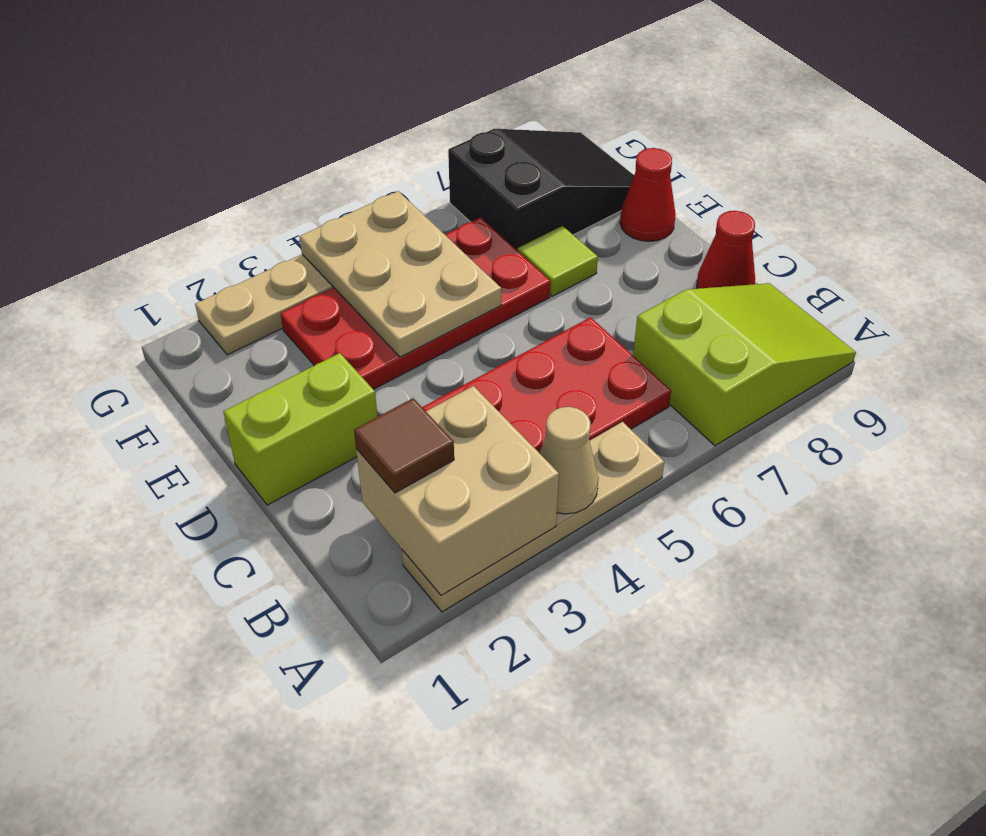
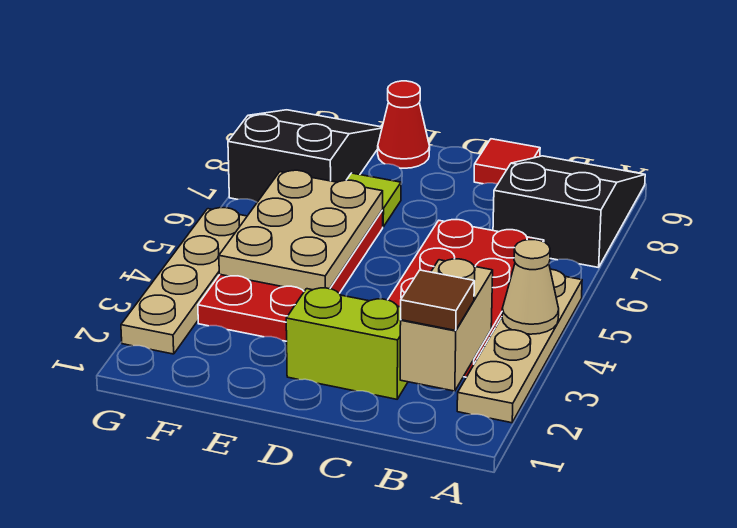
tan 2x2 brick [356,386,559,595] -> tan 1x2 brick [400,259,493,391]
lime 2x3 slope [633,283,856,446] -> black 2x3 slope [493,156,645,268]
red 1x1 cone [697,211,755,289] -> red 1x1 tile [474,139,540,184]
lime 1x2 brick [223,353,377,505] -> lime 1x2 brick turned to [286,288,408,399]
tan 2x3 plate [299,191,501,357] -> tan 2x3 plate turned to [219,170,383,291]

